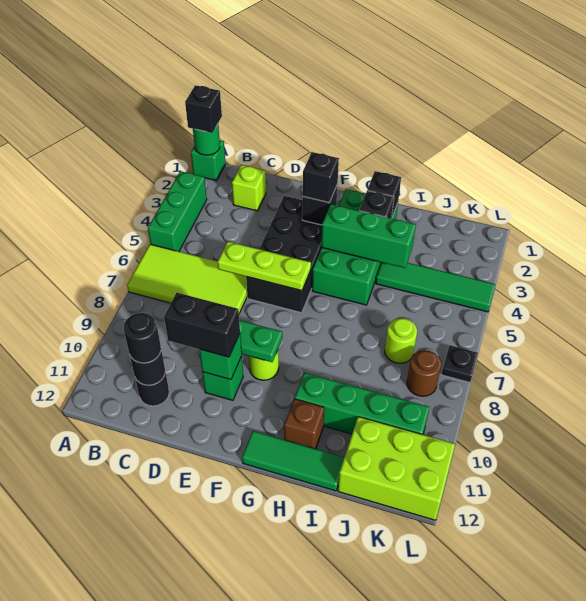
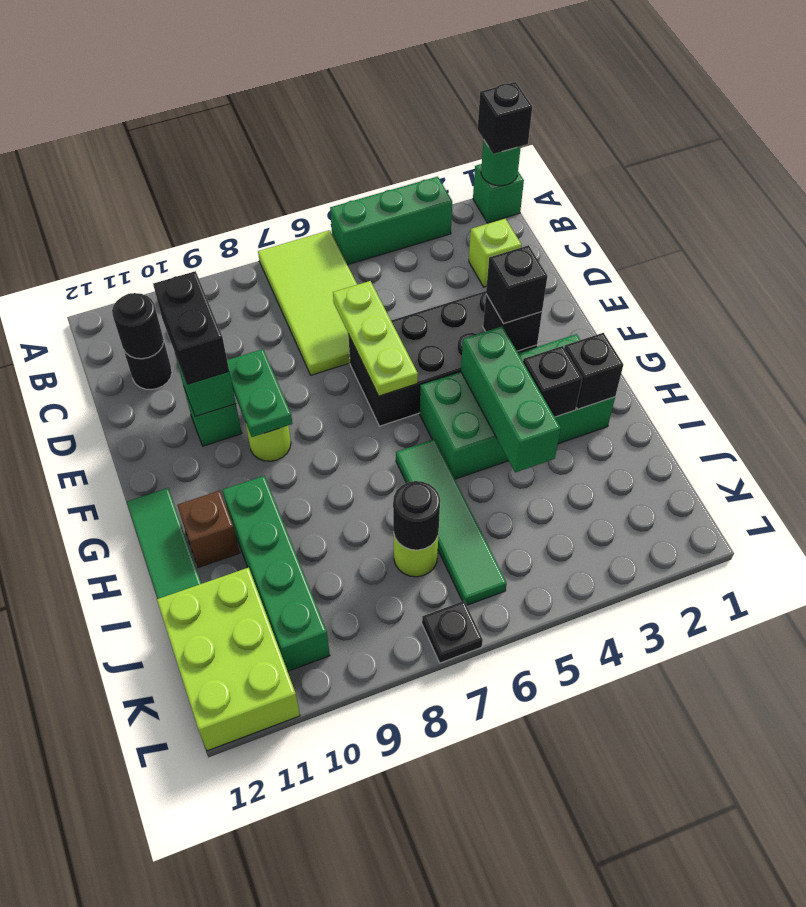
black 1x1 round brick [124,313,161,363] -> black 1x1 round brick moved to [393,481,440,550]
green 1x4 tile [376,263,495,312] -> green 1x4 tile moved to [396,439,507,605]
brown 1x1 round brick [407,350,441,396] -> none

